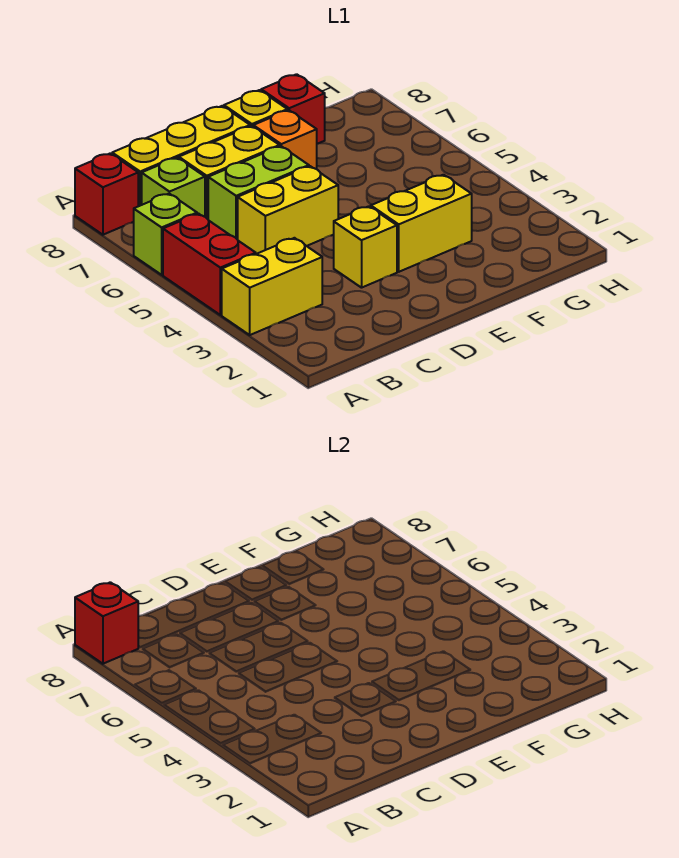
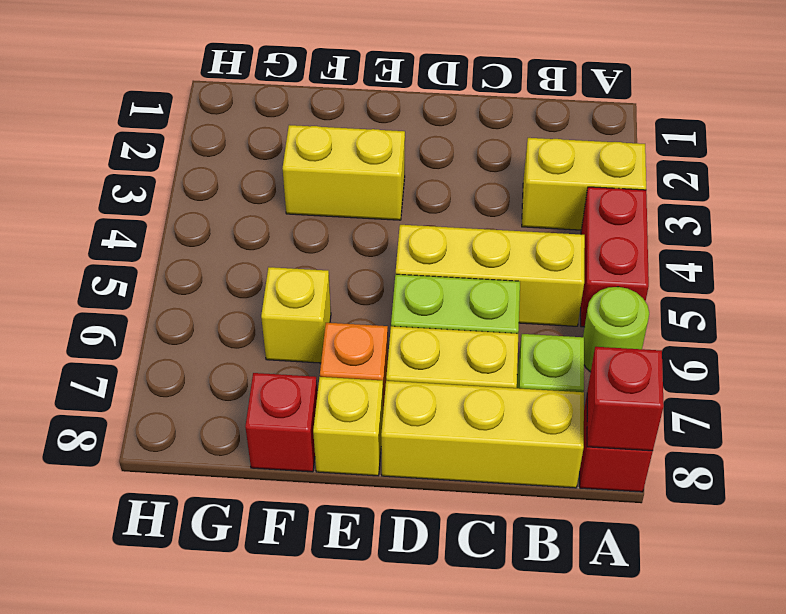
lime 1x1 brick [134,194,197,275] -> lime 1x1 round brick [583,287,649,372]
yellow 1x2 brick [238,166,338,254] -> yellow 1x3 brick [396,225,585,326]
yellow 1x1 brick [334,206,397,288] -> yellow 1x1 brick moved to [261,267,331,363]

